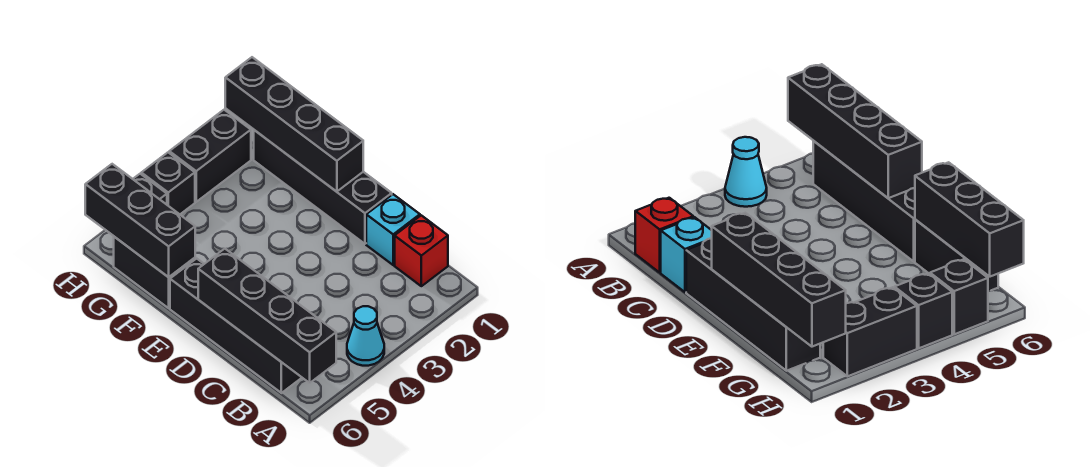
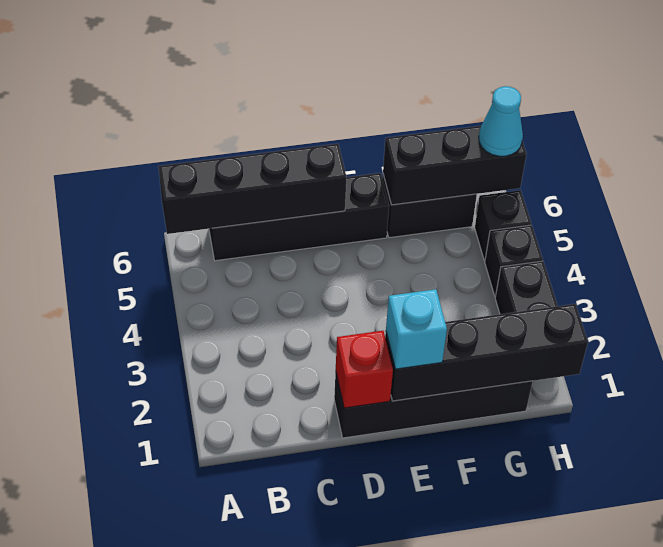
cyan 1x1 cone [347,306,384,366] -> cyan 1x1 cone moved to [479,86,523,156]
red 1x1 brick [395,215,448,286] -> red 1x1 brick moved to [336,331,393,408]
cyan 1x1 brick [366,194,420,265] -> cyan 1x1 brick moved to [386,289,447,369]

